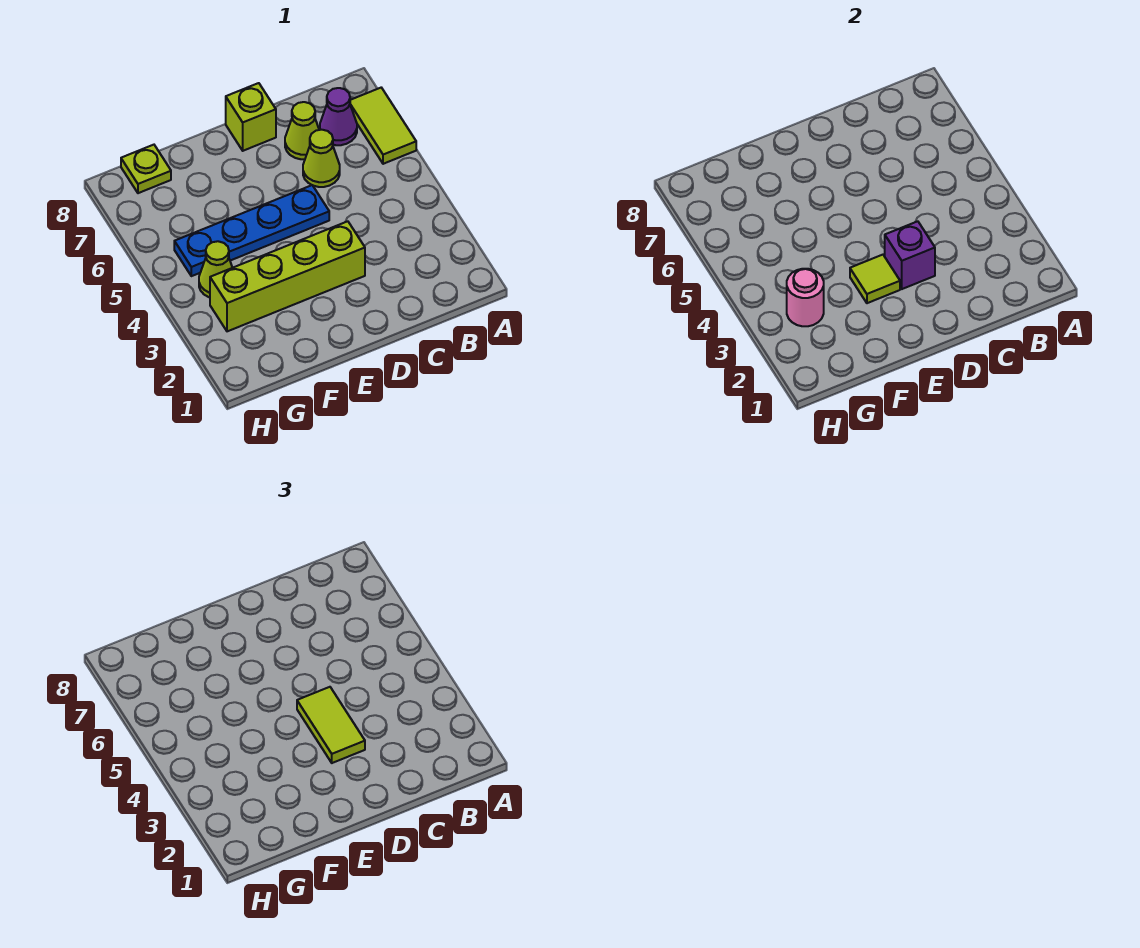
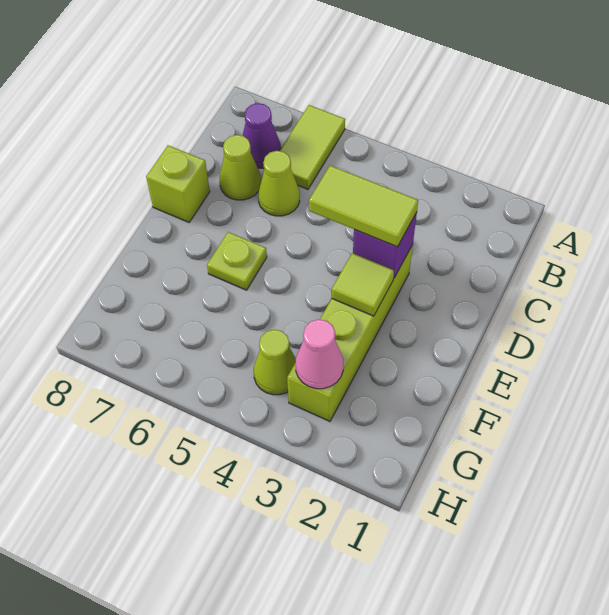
lime 1x2 tile [350,88,416,164] -> lime 1x2 tile turned to [280,105,345,189]
blue 1x4 plate [174,185,329,276] -> none
pink 1x1 round brick [787,269,824,326] -> pink 1x1 cone [296,319,344,389]
lime 1x1 plate [121,145,171,193] -> lime 1x1 plate moved to [207,232,267,290]

